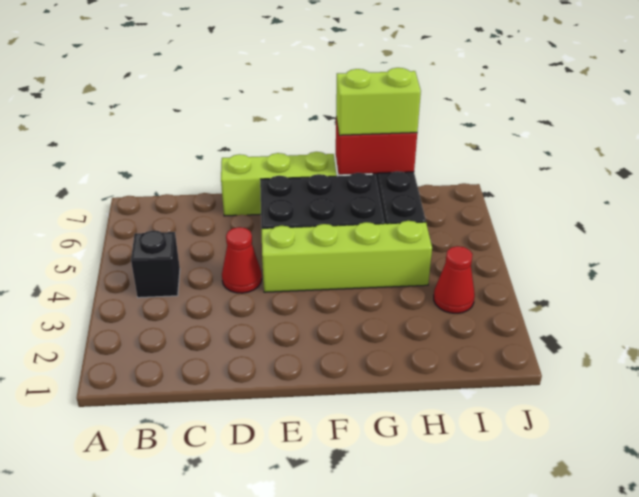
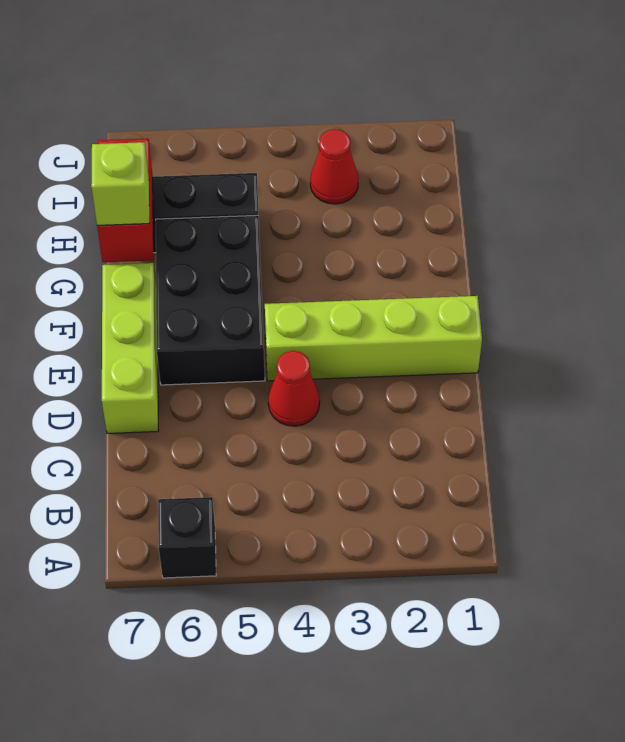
black 1x1 brick [131,230,180,298] -> black 1x1 brick moved to [158,497,216,578]
lime 1x4 brick [262,221,432,292] -> lime 1x4 brick turned to [265,296,482,381]
lime 1x2 brick [336,68,421,135] -> lime 1x1 brick [91,142,149,225]

